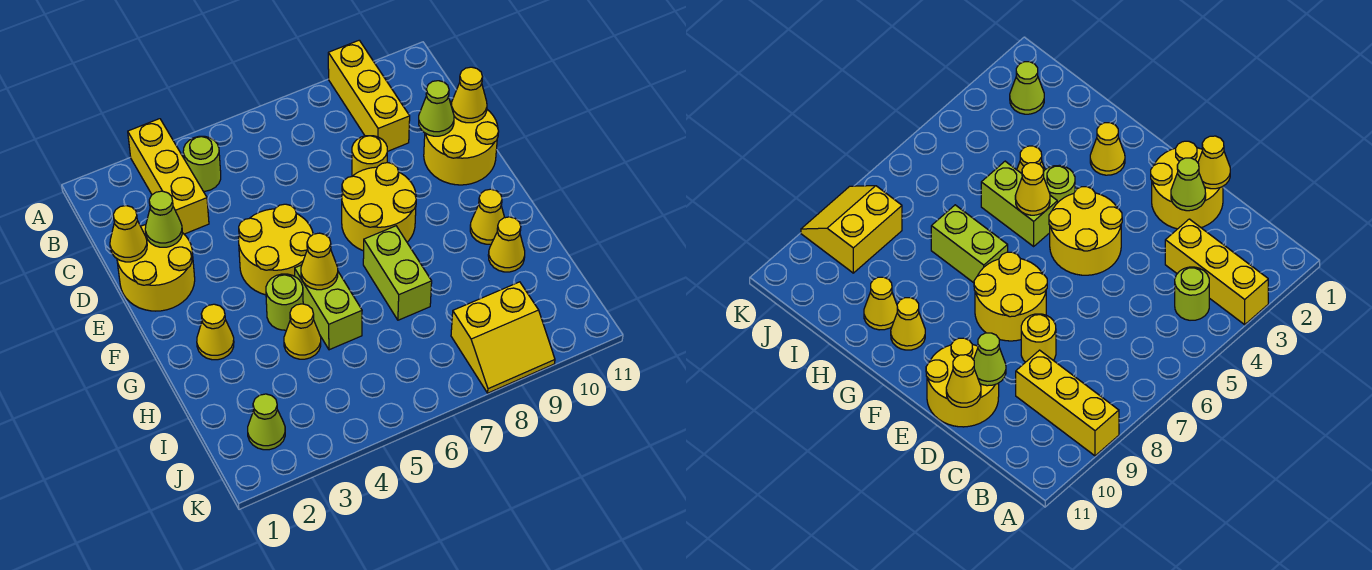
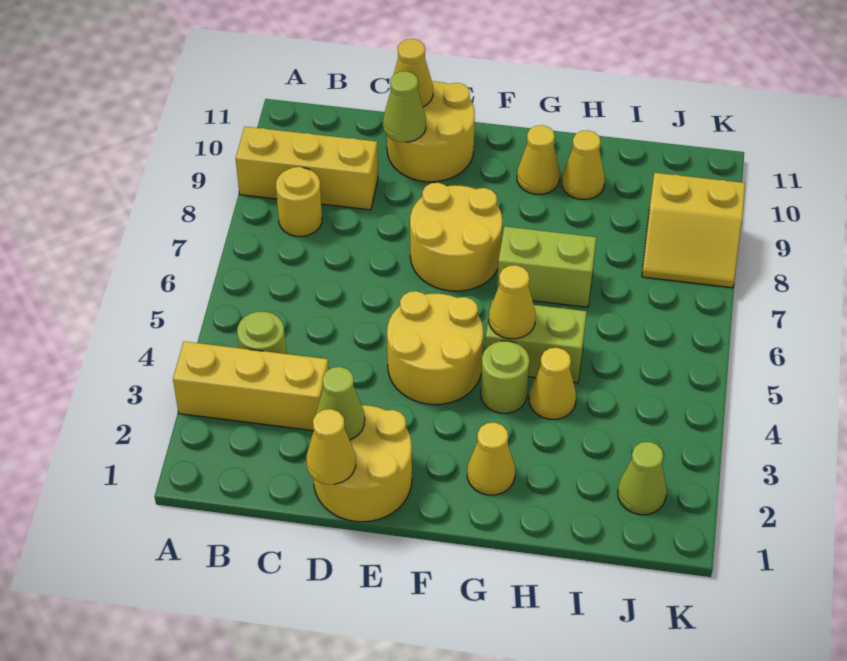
yellow 1x1 round brick [352,136,387,176] -> yellow 1x1 round brick moved to [276,167,322,236]
yellow 2x2 slope [451,282,555,393] -> yellow 2x2 slope turned to [642,173,745,288]

